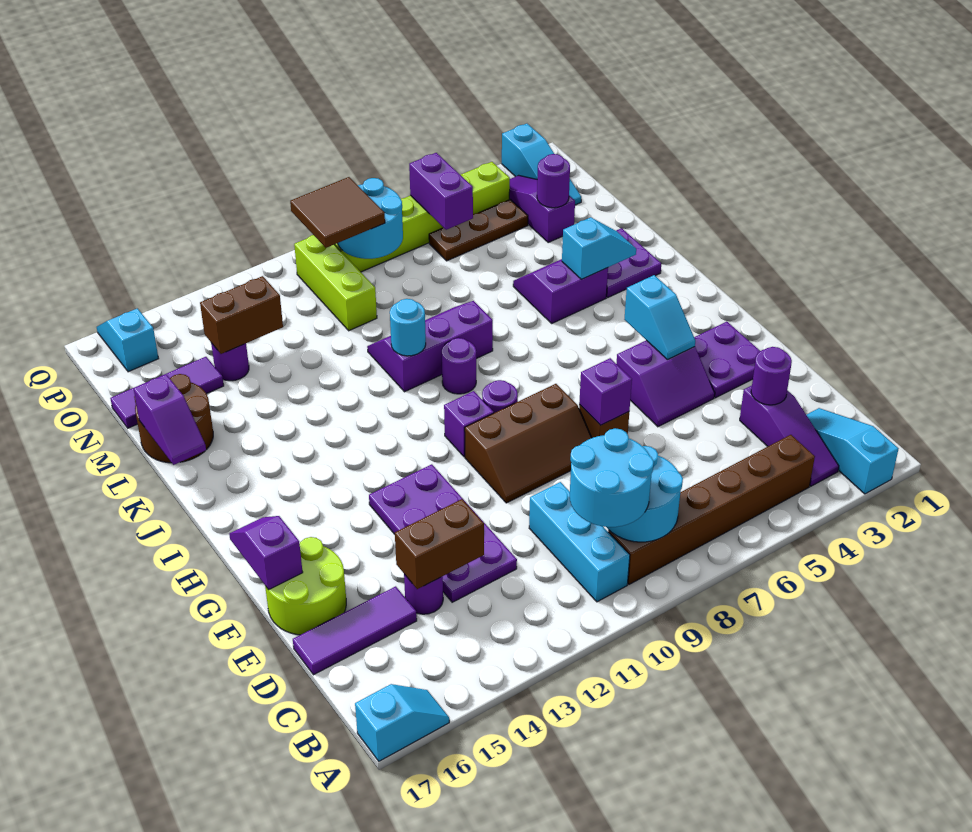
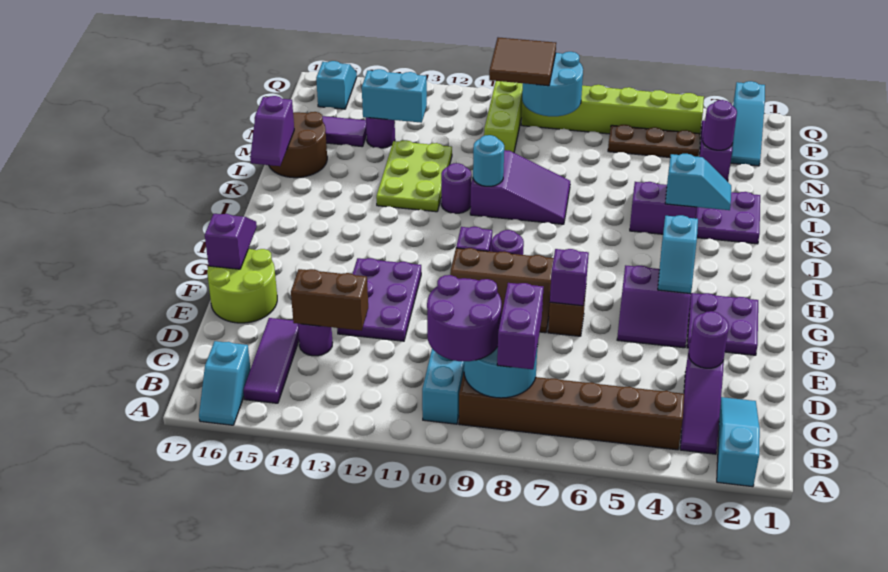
cyan 1x2 slope [355,684,449,761] -> cyan 1x2 slope turned to [199,341,251,425]
cyan 2x2 round brick [570,428,654,527] -> purple 2x2 round brick [427,275,502,361]
purple 2x4 plate [369,464,517,602] -> purple 2x3 plate [337,258,421,341]
purple 1x3 tile [293,586,417,675] -> purple 1x3 tile turned to [243,318,299,403]
purple 1x1 round brick [442,338,476,394] -> purple 1x1 round brick moved to [441,163,472,213]
purple 2x3 slope [367,301,493,392] -> purple 2x3 slope turned to [470,150,570,224]
none -> lime 2x3 plate [376,140,452,212]
brown 1x2 brick [200,276,283,354] -> cyan 1x2 brick [362,69,427,123]
purple 1x2 brick [409,153,473,230] -> purple 1x2 brick moved to [497,283,543,369]

